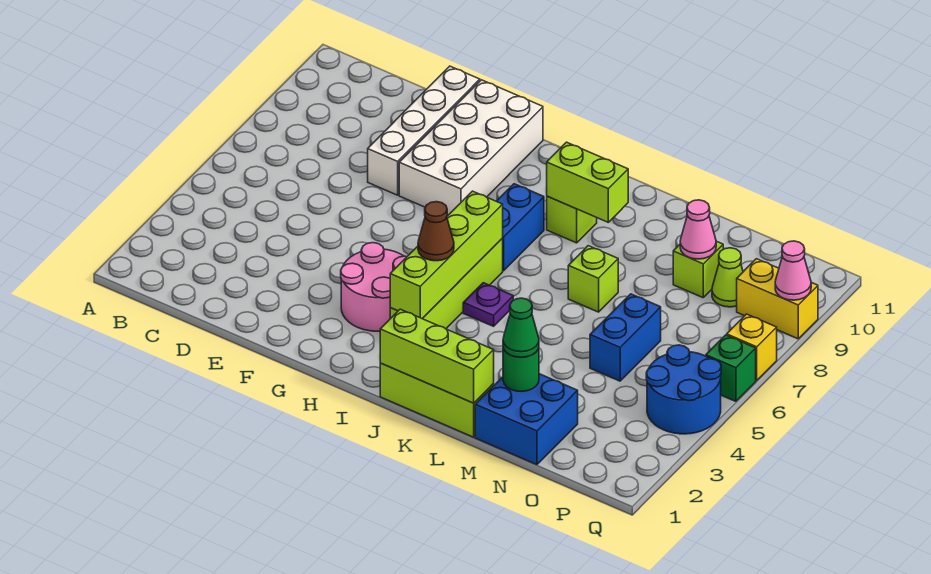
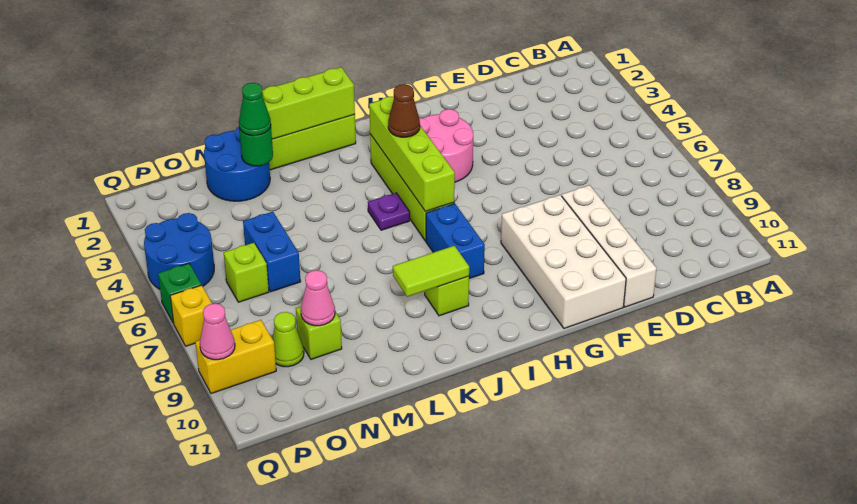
lime 1x2 brick [547,142,628,222] -> lime 1x2 tile [393,246,469,297]
lime 1x1 brick [568,246,618,312] -> lime 1x1 brick moved to [224,243,269,302]
blue 2x2 brick [475,374,578,465] -> blue 2x2 round brick [204,127,270,201]

